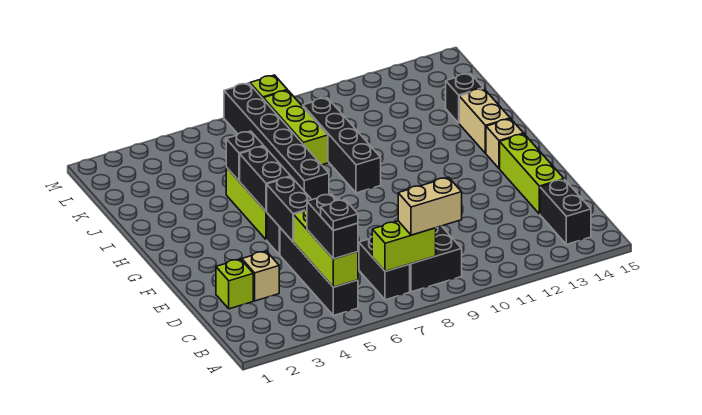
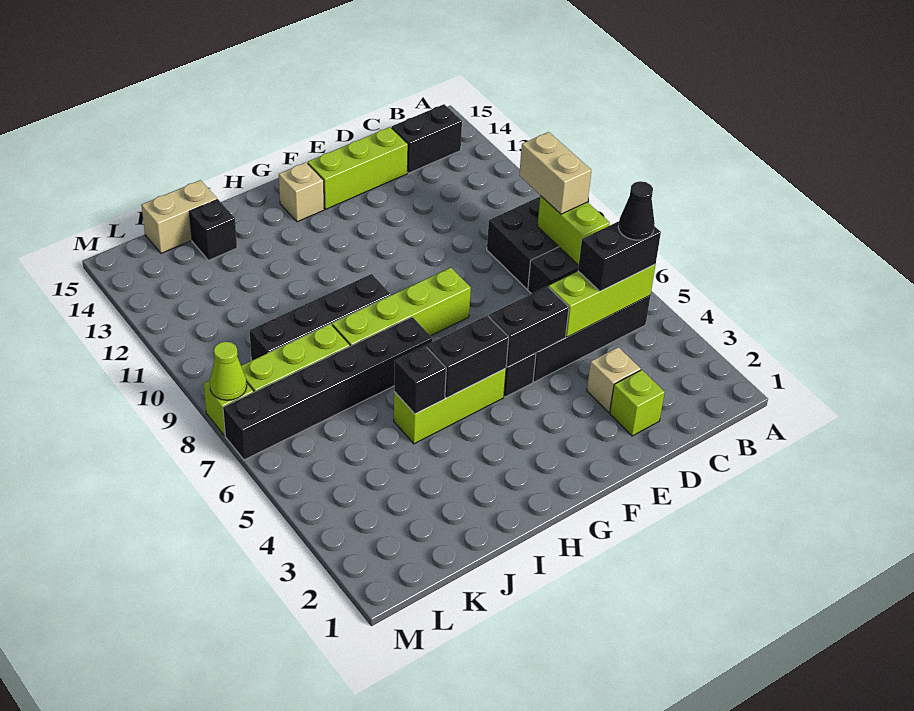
black 1x1 plate [321,200,358,231] -> black 1x1 cone [618,181,655,240]
none -> lime 1x4 brick [332,268,471,346]
tan 1x2 brick [459,88,510,153] -> tan 1x2 brick moved to [141,180,217,253]
none -> lime 1x1 cone [210,342,247,400]

